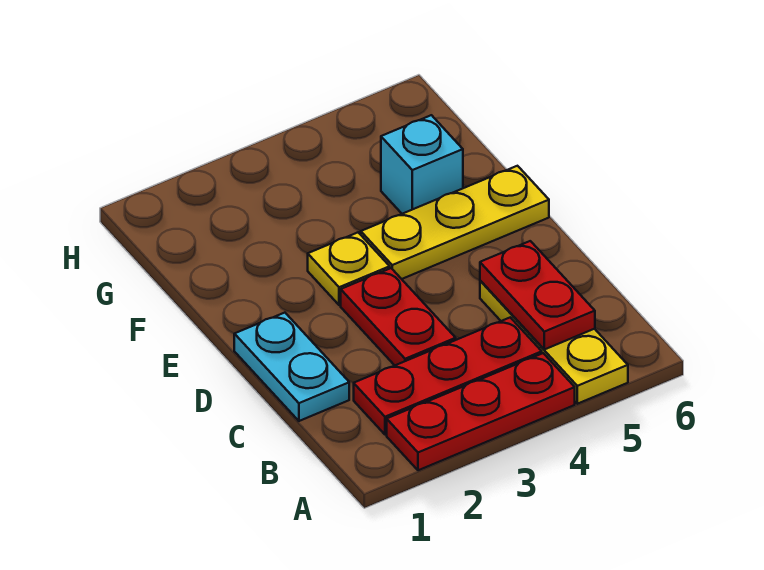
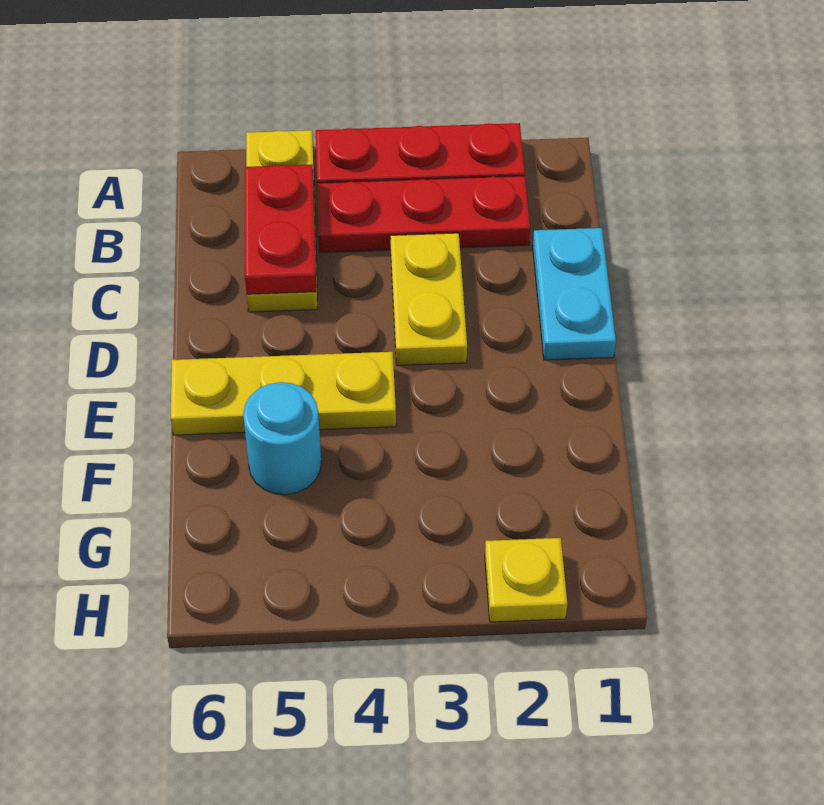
red 1x2 plate [341,268,456,365] -> yellow 1x2 plate [390,233,467,366]
yellow 1x1 plate [308,232,390,305] -> yellow 1x1 plate moved to [485,538,567,622]
cyan 1x1 brick [381,115,463,214] -> cyan 1x1 round brick [243,382,321,495]

